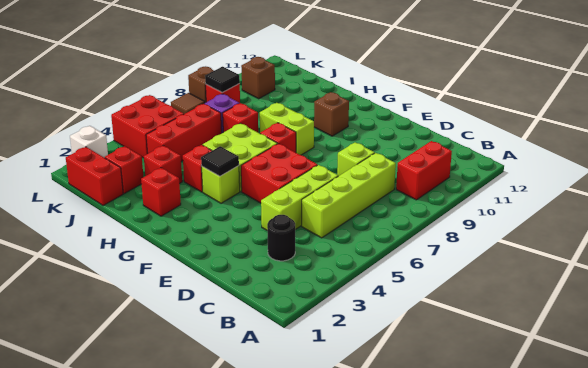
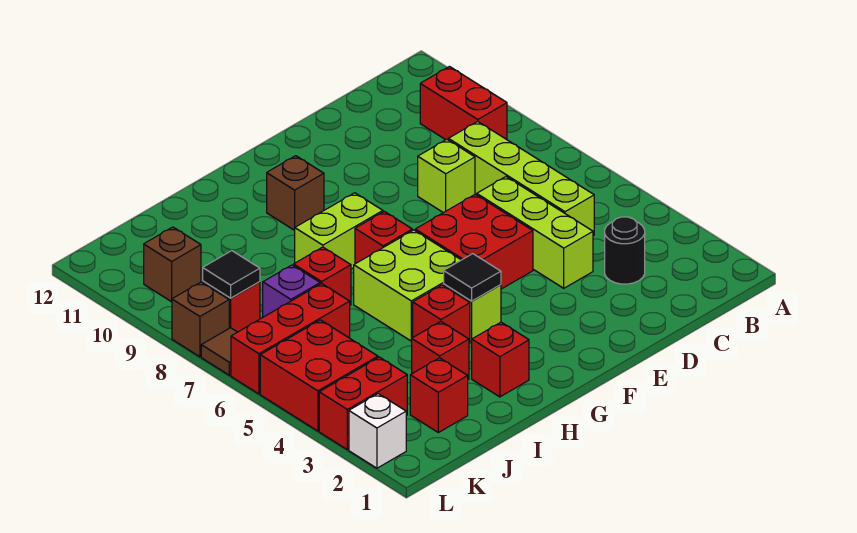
red 1x2 brick [66,147,123,205] -> red 1x2 brick moved to [319,357,407,450]
red 1x3 brick [146,104,222,162] -> red 1x3 brick turned to [231,283,350,394]

